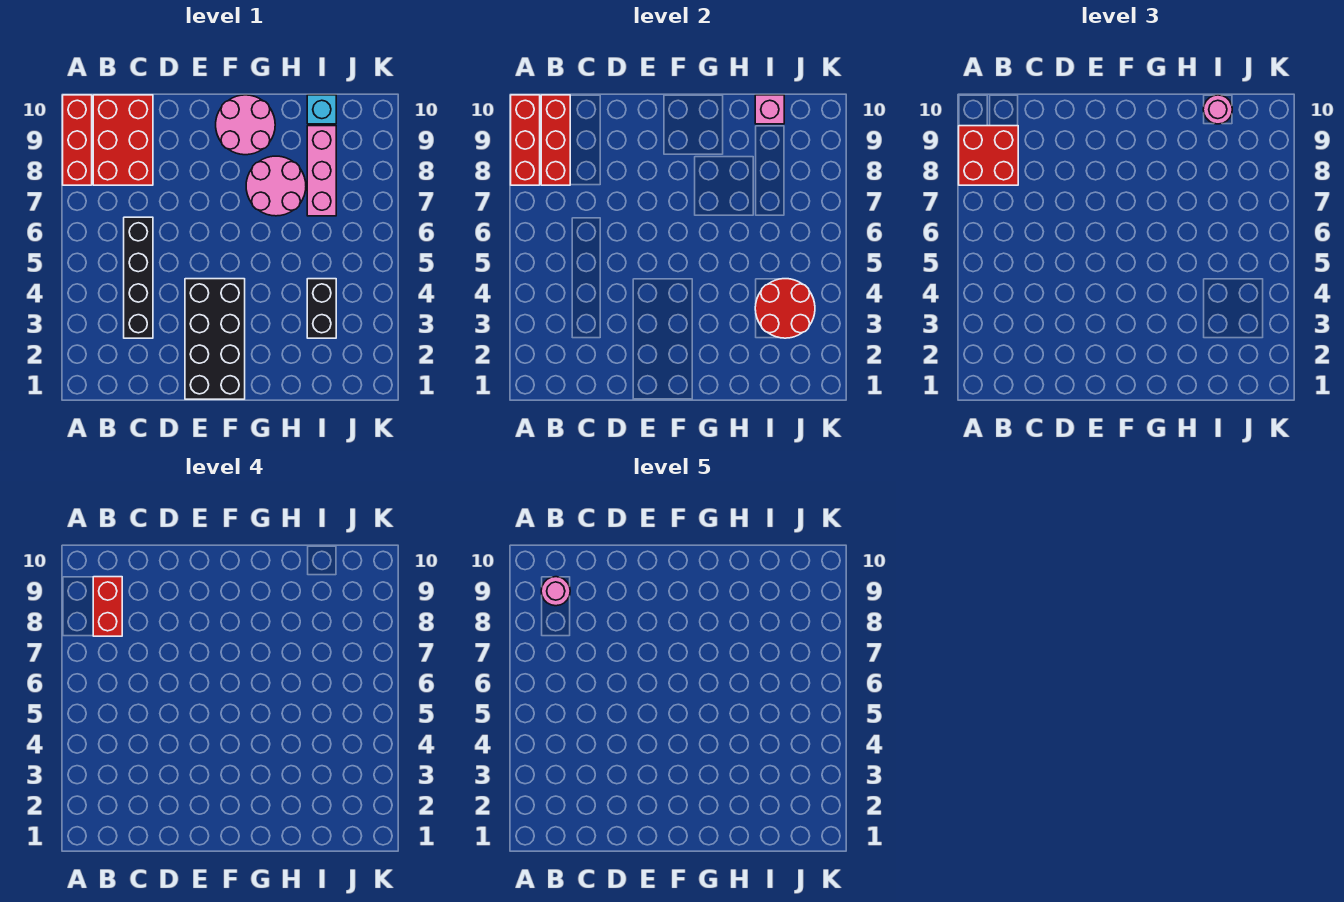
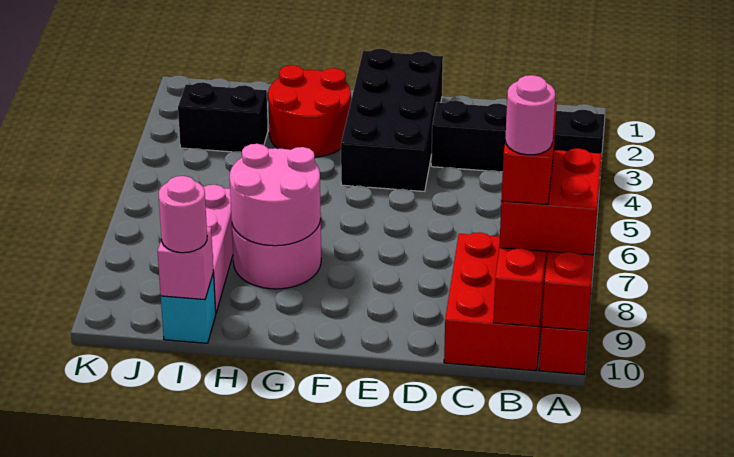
black 1x4 brick [124,217,153,338] -> black 1x4 brick turned to [431,100,605,172]
pink 2x2 round brick [216,95,275,155] -> pink 2x2 round brick moved to [230,144,321,246]
black 1x2 brick [307,279,336,338] -> black 1x2 brick turned to [178,82,268,152]
red 2x2 round brick [755,279,815,338] -> red 2x2 round brick moved to [268,65,351,157]

